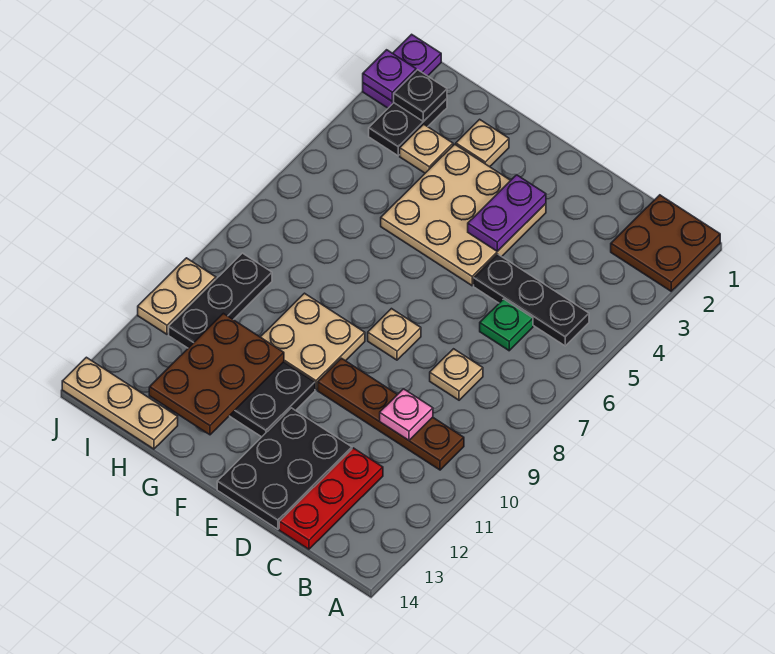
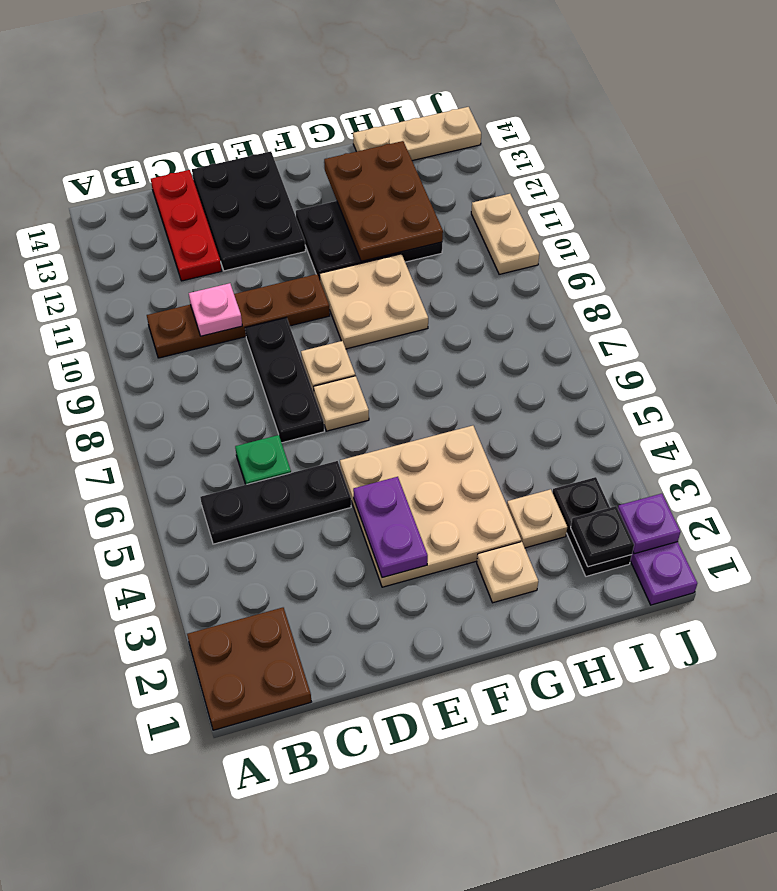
tan 1x1 plate [430,349,483,400] -> tan 1x1 plate moved to [314,376,369,431]
black 1x3 plate [169,253,272,348] -> black 1x3 plate moved to [245,318,324,443]

